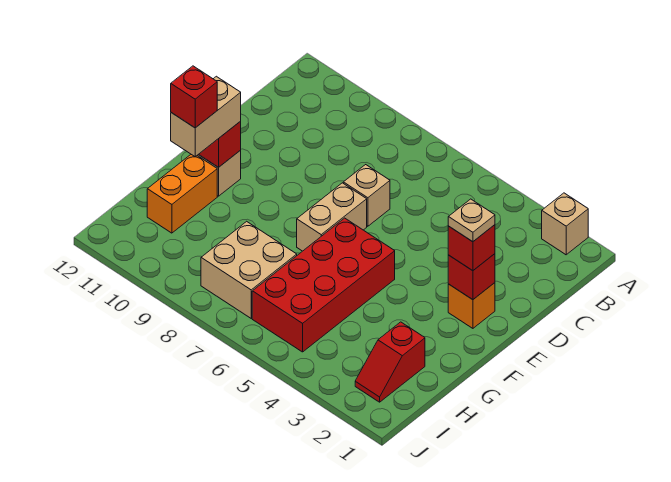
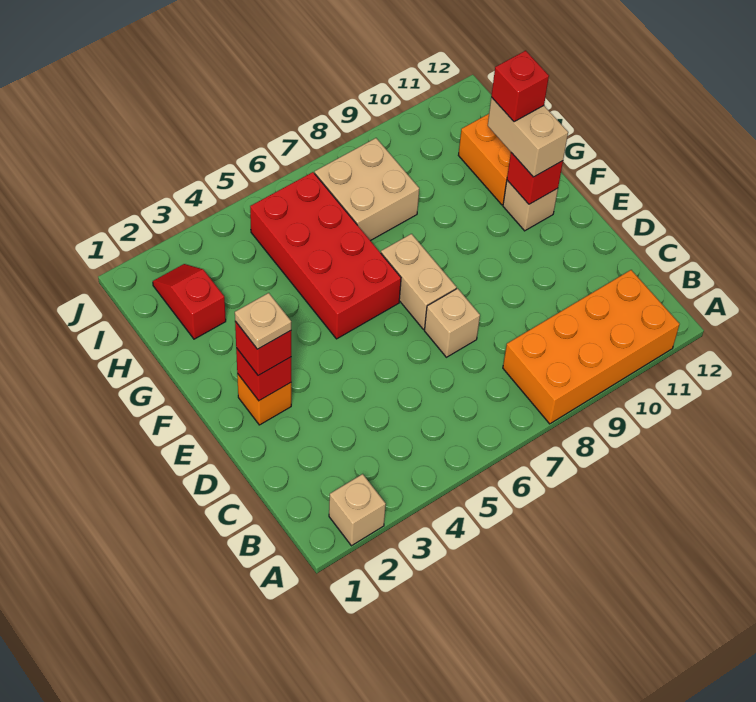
none -> orange 2x4 brick [503,270,680,424]

